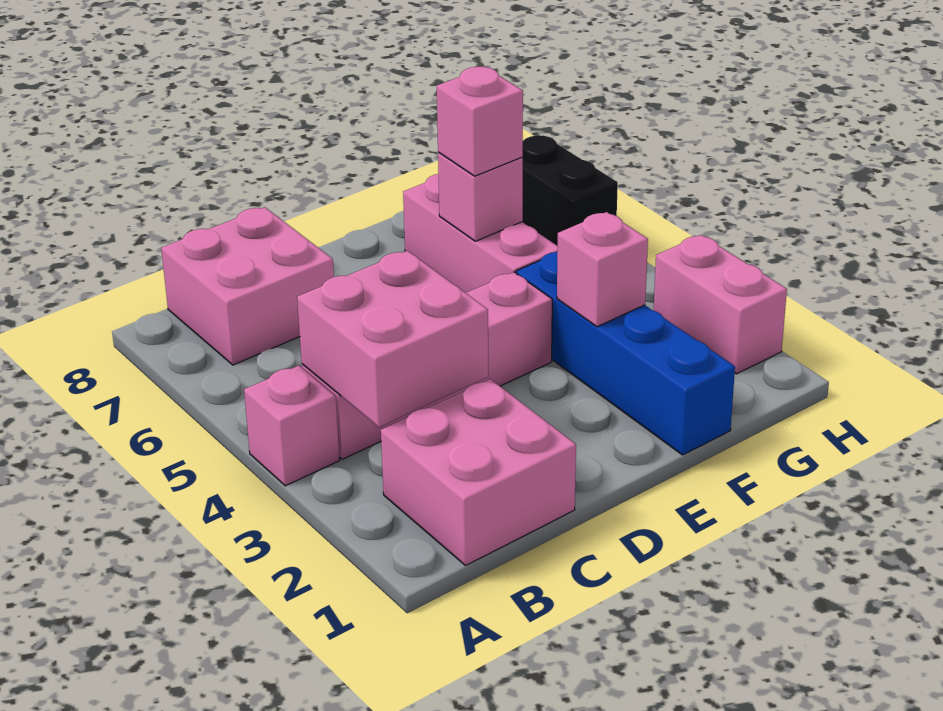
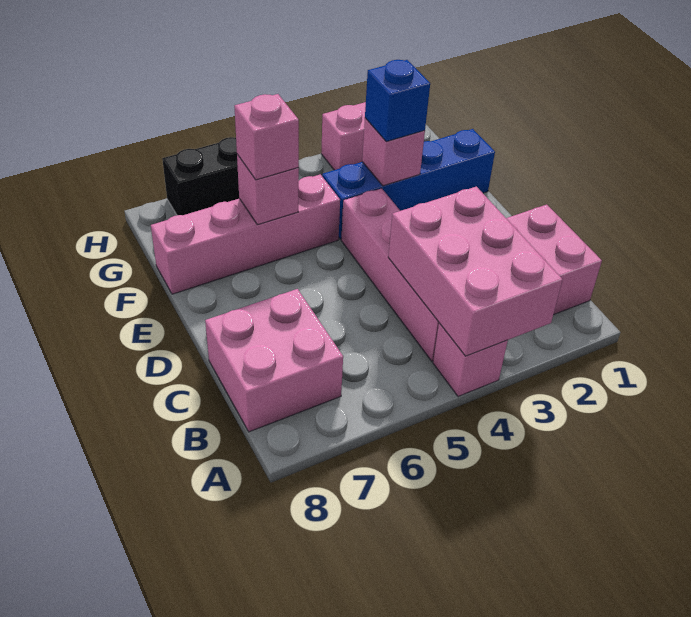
pink 2x2 brick [297,251,489,427] -> pink 2x3 brick [388,187,563,356]
none -> blue 1x1 brick [365,60,430,142]
pink 1x3 brick [403,174,558,293] -> pink 1x4 brick [151,174,340,294]

